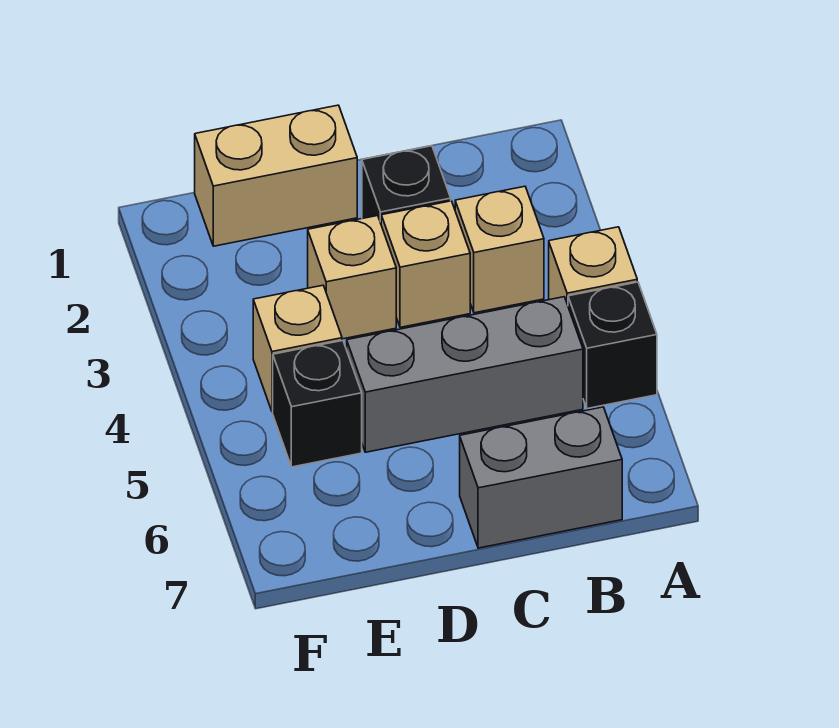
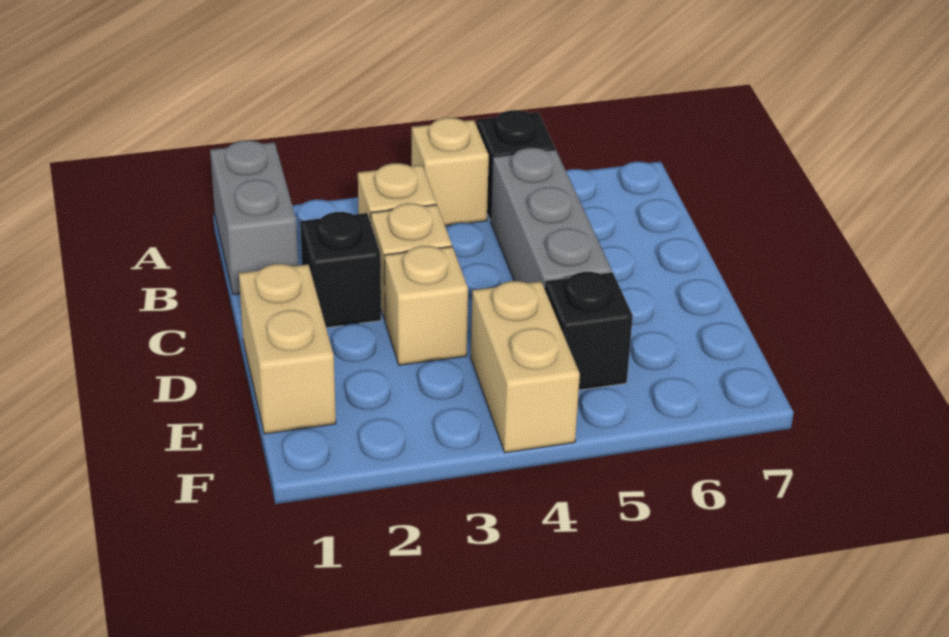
grey 1x2 brick [460,407,622,548] -> grey 1x2 brick moved to [210,140,298,295]
tan 1x1 brick [253,285,342,412] -> tan 1x2 brick [471,281,580,453]

